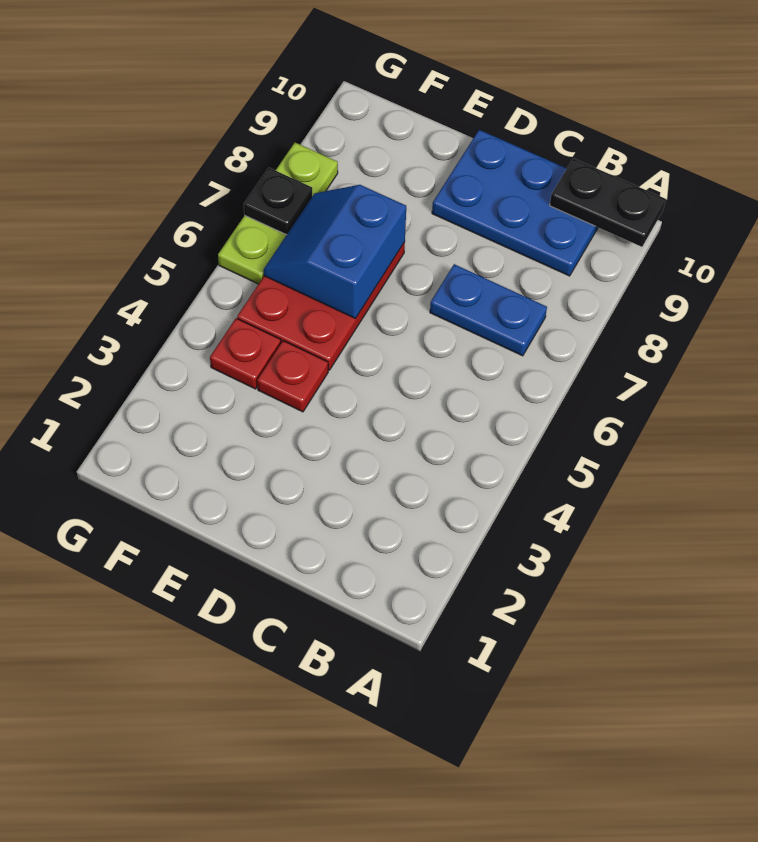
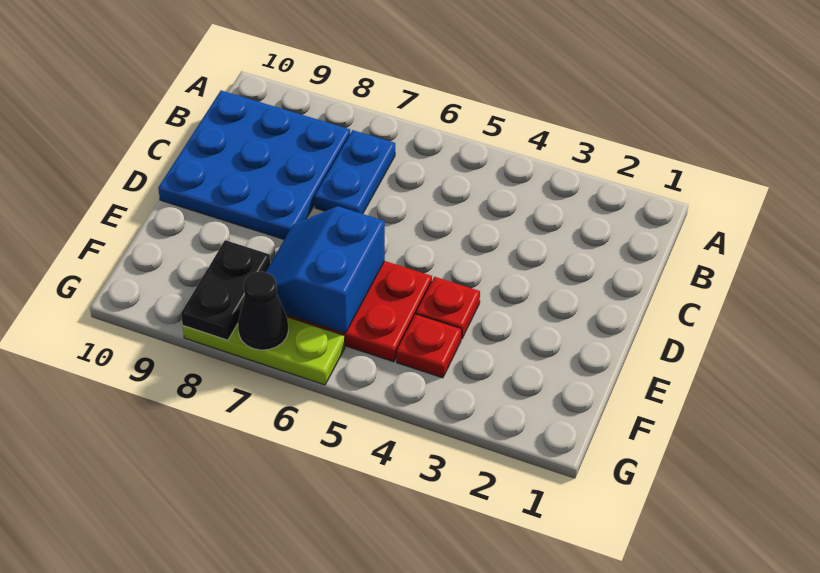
black 1x2 plate [550,158,666,247] -> black 1x2 plate moved to [181,240,270,340]
blue 2x3 plate [432,130,598,276] -> blue 3x3 plate [158,91,350,239]
blue 2x2 slope [264,185,406,319] -> blue 2x2 slope turned to [266,206,385,333]
black 1x1 plate [244,168,312,235] -> black 1x1 cone [238,271,288,350]

